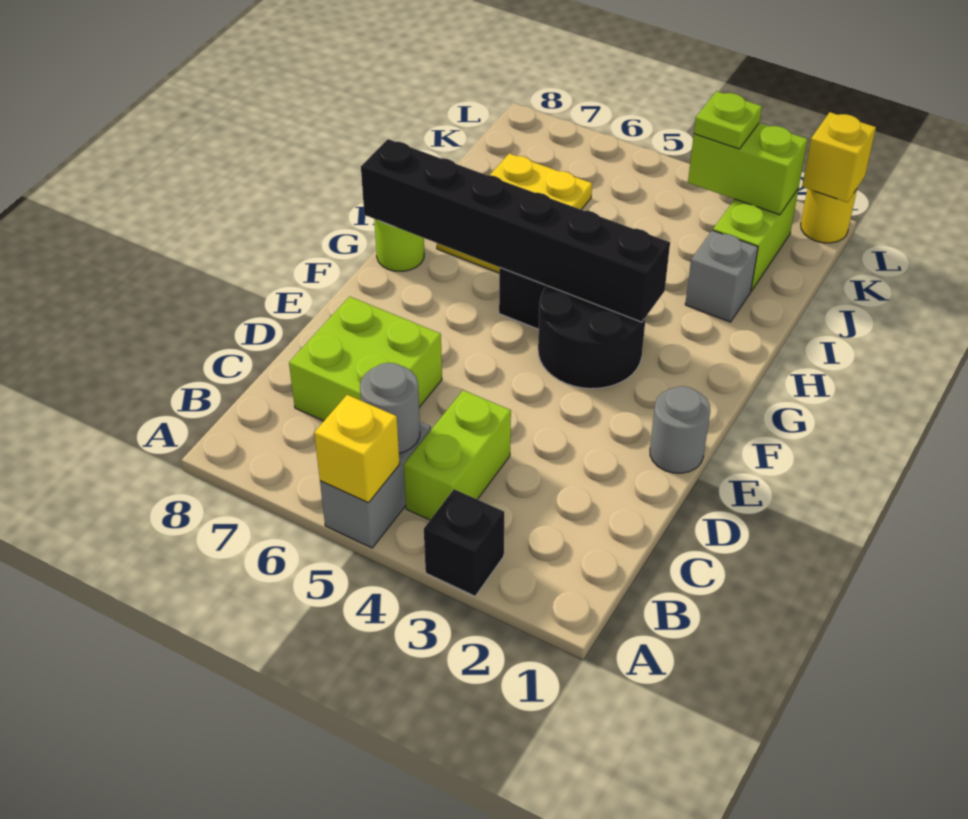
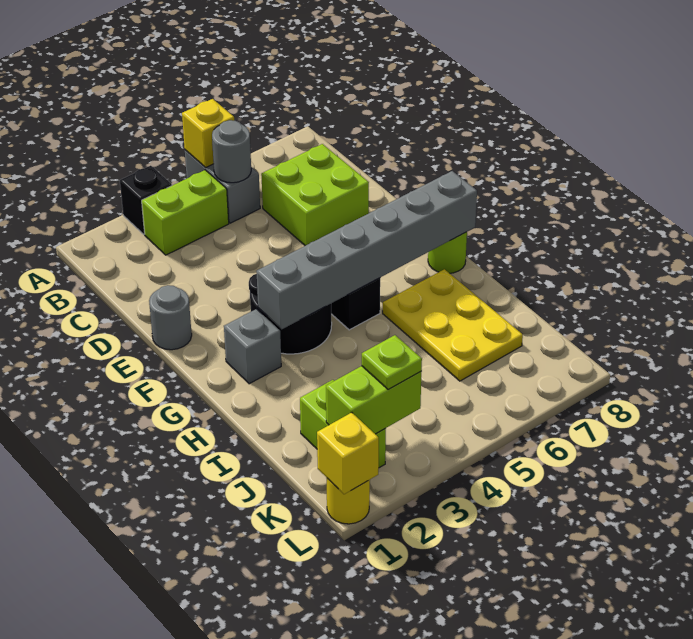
lime 1x2 brick [404,390,511,520] -> lime 1x2 brick turned to [142,170,229,255]
black 1x6 brick [361,139,670,322] -> grey 1x6 brick [256,171,477,329]
grey 1x1 brick [685,230,758,322] -> grey 1x1 brick moved to [224,309,281,384]

